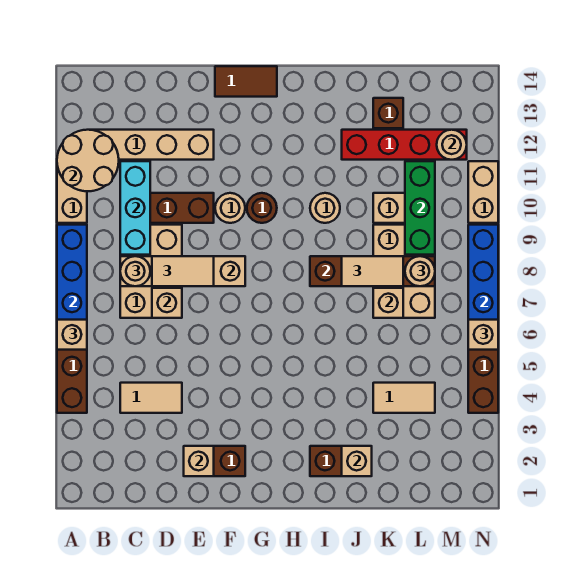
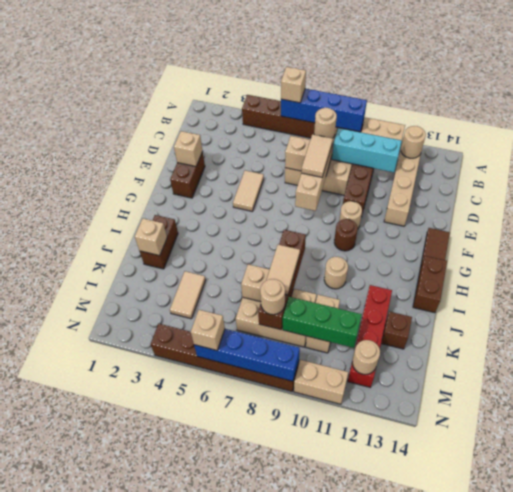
tan 2x2 round brick [57,130,119,191] -> tan 1x1 round brick [401,126,426,158]
tan 1x2 tile [120,383,182,413] -> tan 1x2 tile moved to [233,170,264,211]
none -> brown 1x2 brick [413,256,447,313]

